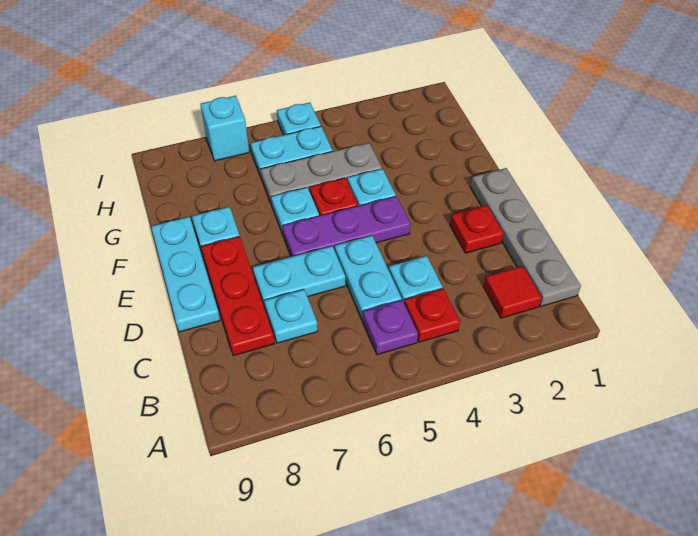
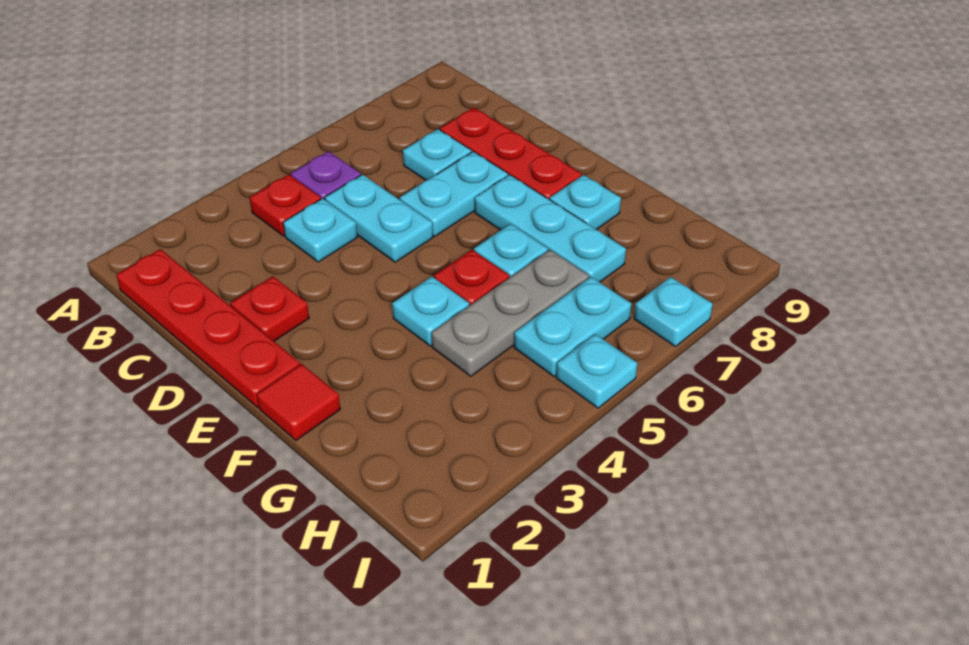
grey 1x4 plate [471,168,581,306] -> red 1x4 plate [116,249,300,407]
red 1x1 tile [483,266,541,318] -> red 1x1 tile moved to [257,364,340,440]
cyan 1x3 plate [151,217,220,332] -> cyan 1x3 plate moved to [475,175,626,282]
purple 1x3 plate [282,196,410,257] -> none
cyan 1x1 brick [200,96,249,161] -> cyan 1x1 plate [634,277,713,347]

